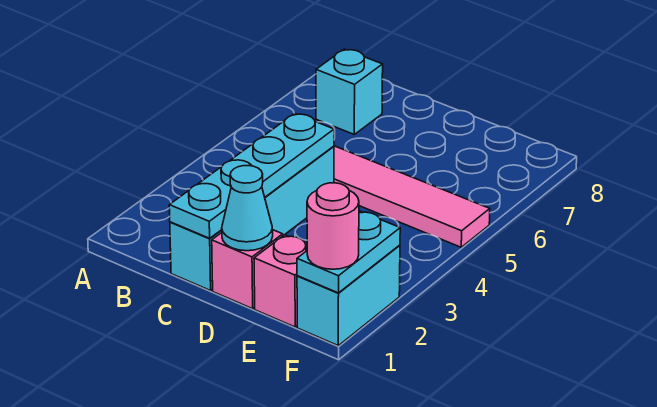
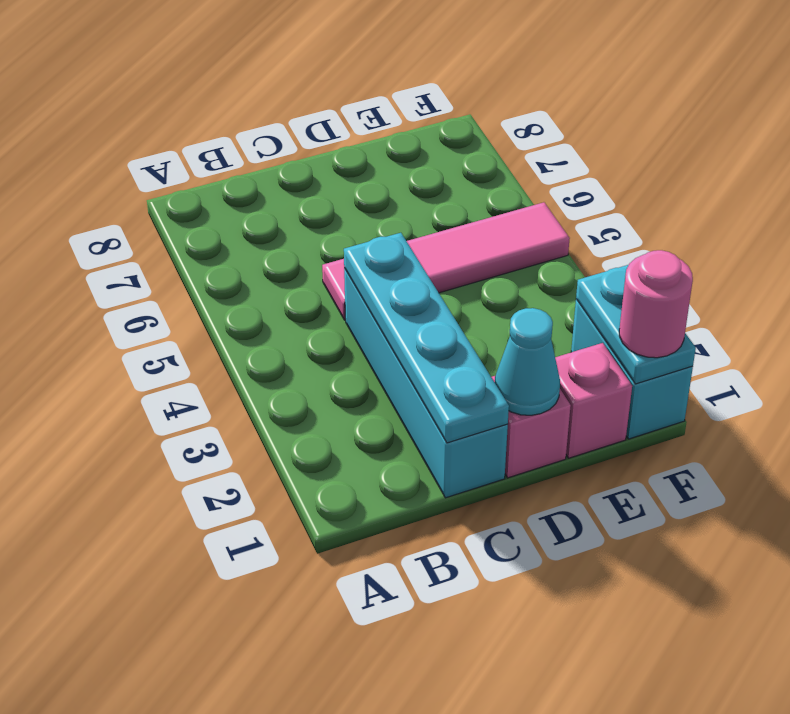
cyan 1x1 brick [316,49,383,134] -> none

